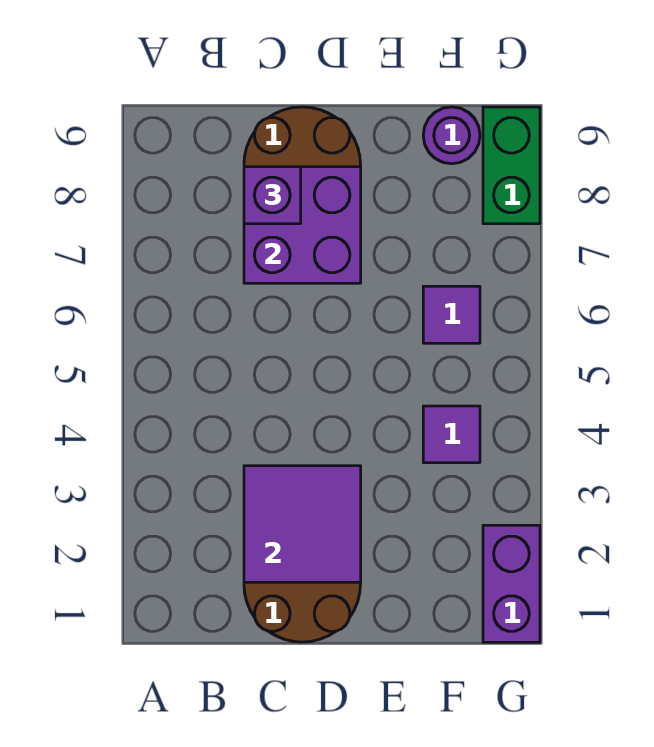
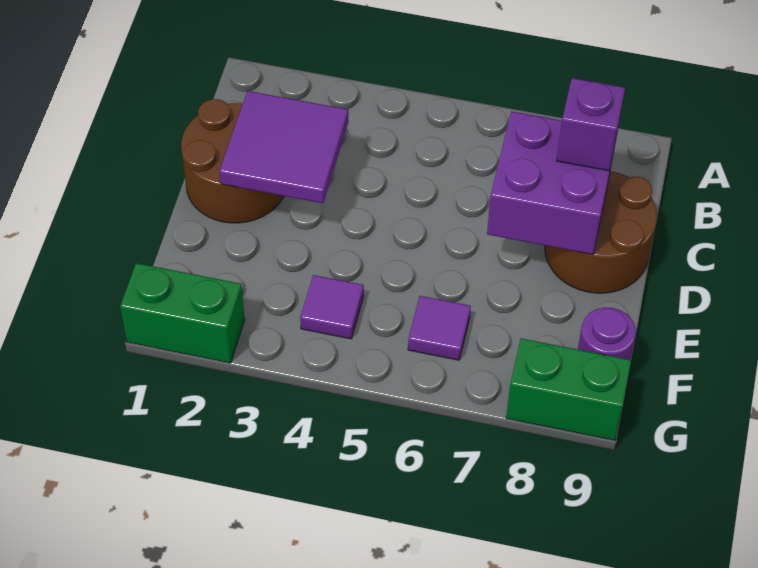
purple 1x2 brick [483,525,540,642] -> green 1x2 brick [120,263,245,363]

